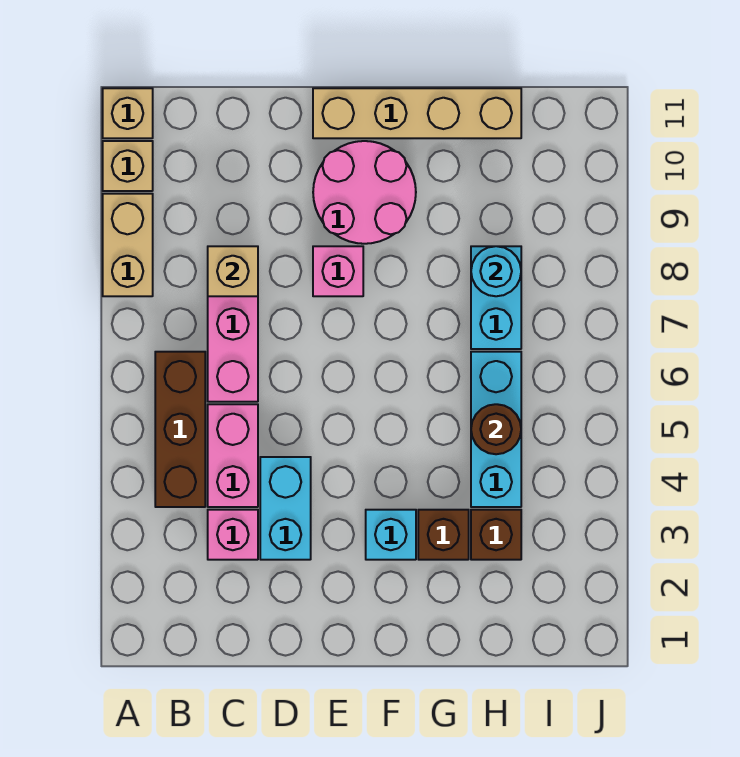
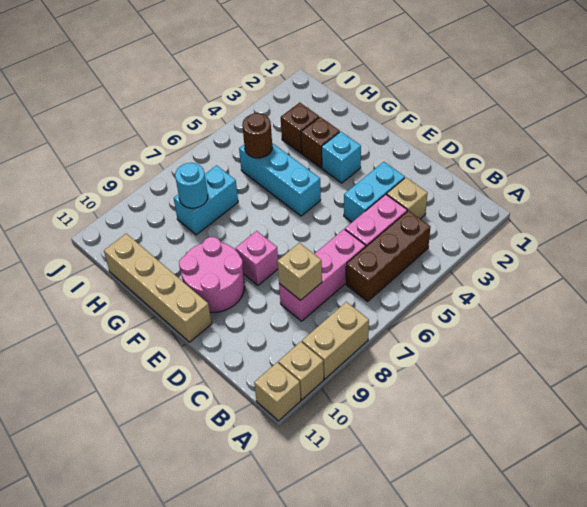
pink 1x1 brick [208,510,258,560] -> tan 1x1 brick [387,178,427,219]
cyan 1x3 brick [471,352,521,507] -> cyan 1x3 brick turned to [239,143,321,216]

